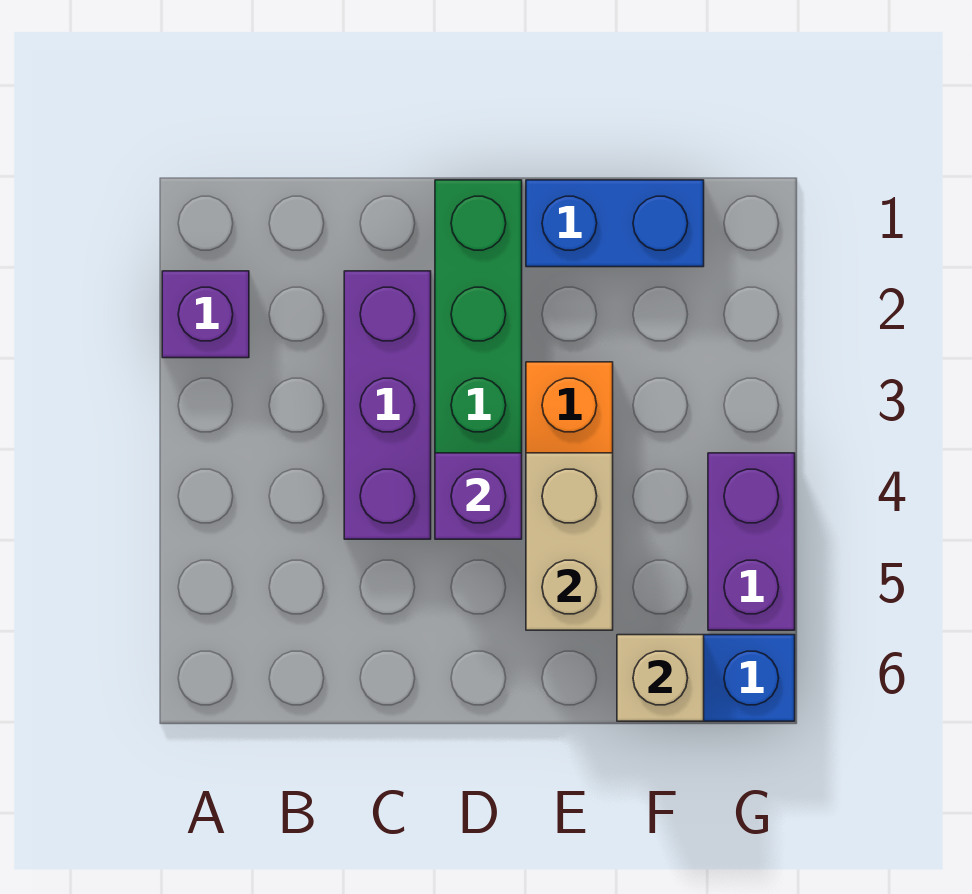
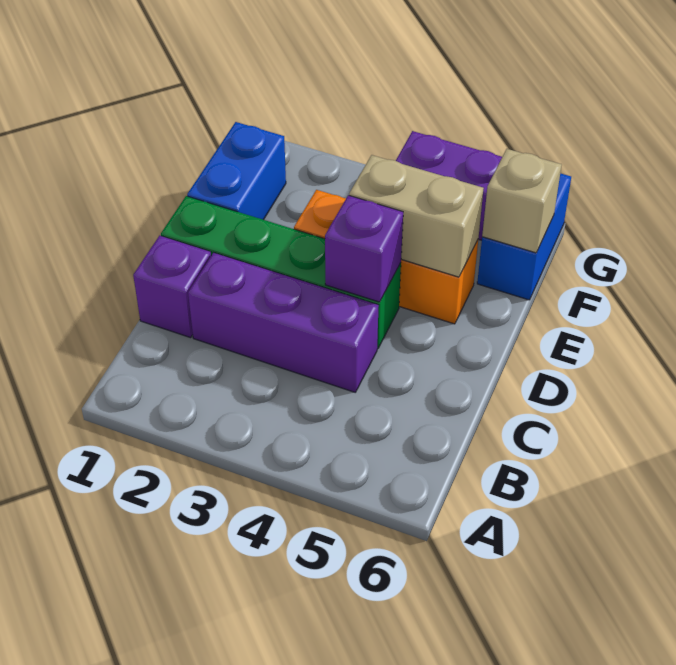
purple 1x1 brick [162,271,249,358] -> purple 1x1 brick moved to [133,236,211,338]

